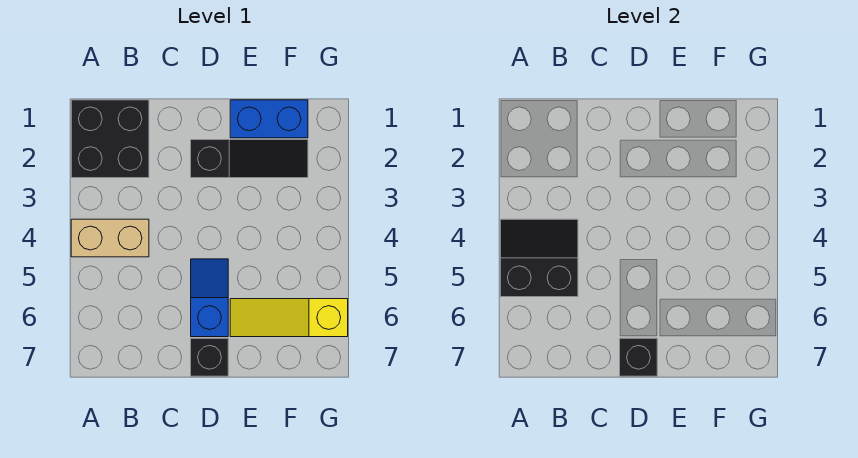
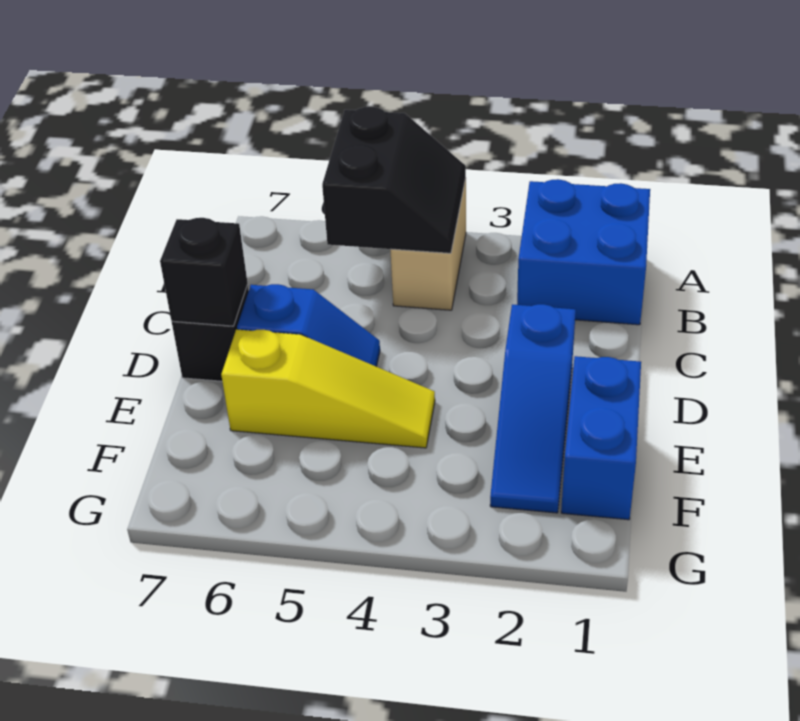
black 2x2 brick [71,100,149,178] -> blue 2x2 brick [517,179,650,325]
black 1x3 slope [191,140,308,178] -> blue 1x3 slope [490,304,576,513]
yellow 1x3 slope [230,299,348,337] -> yellow 1x3 slope turned to [221,329,435,448]

